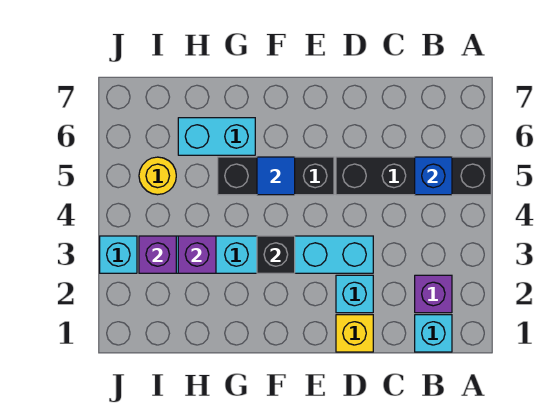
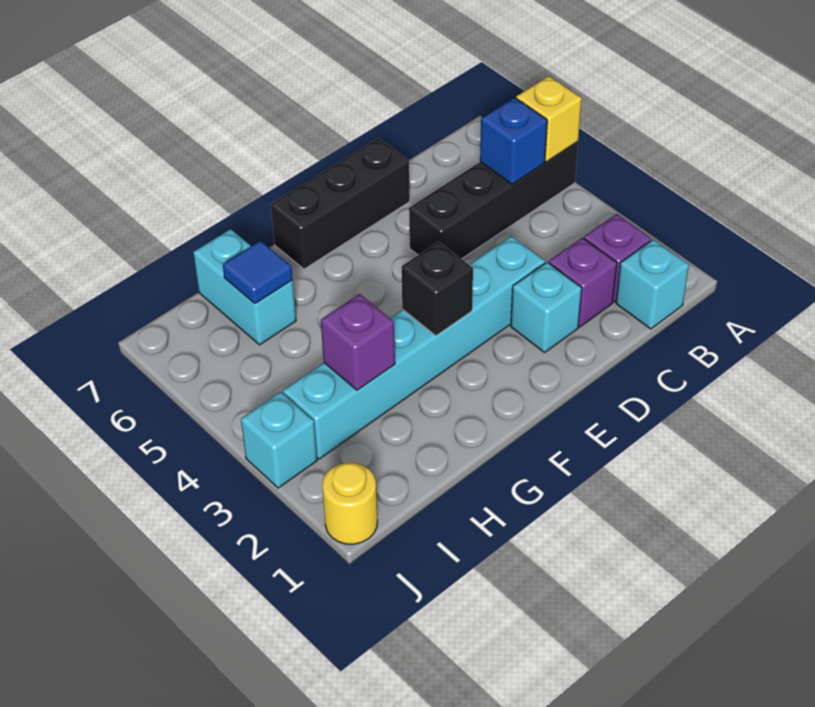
yellow 1x1 brick [336,315,373,352] -> yellow 1x1 brick moved to [516,76,582,162]
black 1x3 brick [218,157,334,195] -> black 1x3 brick moved to [271,138,410,269]
blue 1x1 tile [257,157,295,195] -> blue 1x1 tile moved to [223,241,293,304]
cyan 1x2 brick [178,118,255,155] -> cyan 1x2 brick turned to [193,229,296,345]
purple 1x1 brick [139,236,176,273] -> purple 1x1 brick moved to [549,238,617,327]
yellow 1x1 round brick [139,157,176,195] -> yellow 1x1 round brick moved to [322,463,377,544]

